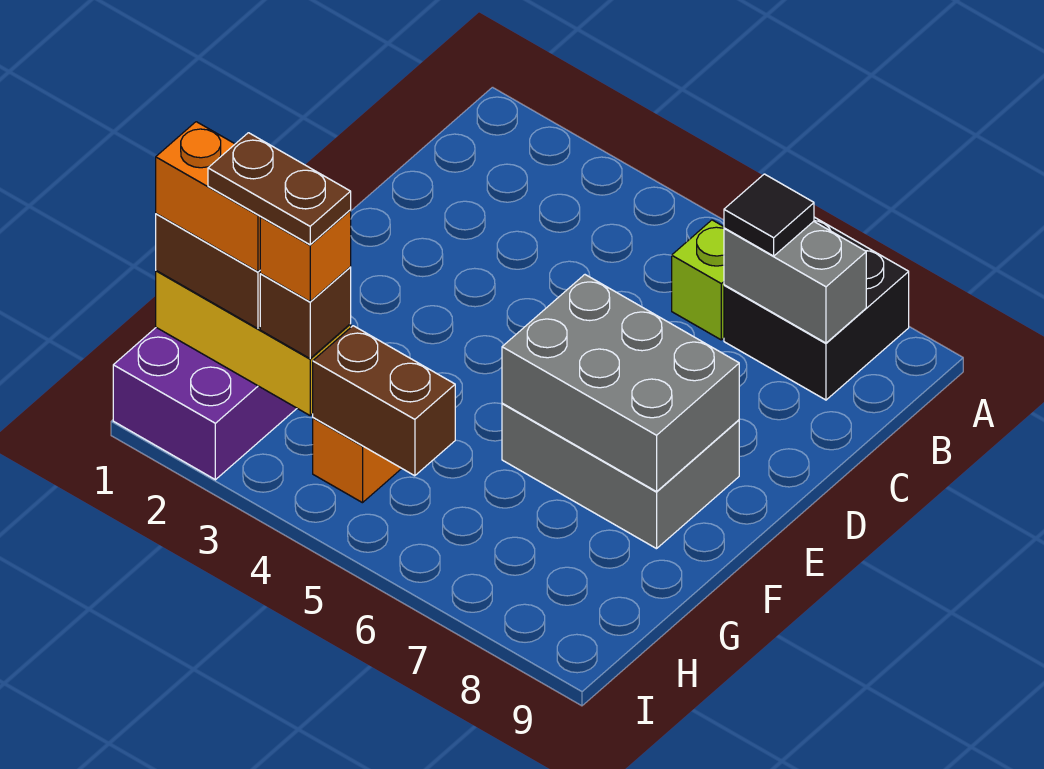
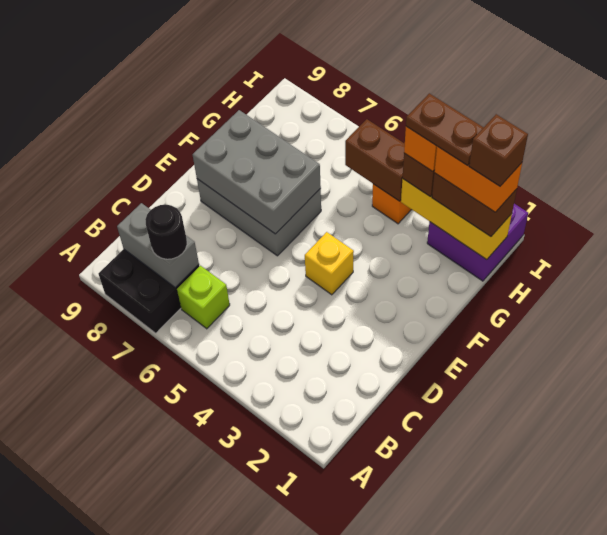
black 1x1 tile [724,174,814,256] -> black 1x1 round brick [145,205,187,259]
none -> yellow 1x1 brick [305,232,354,295]
none -> brown 1x1 brick [469,114,528,186]

